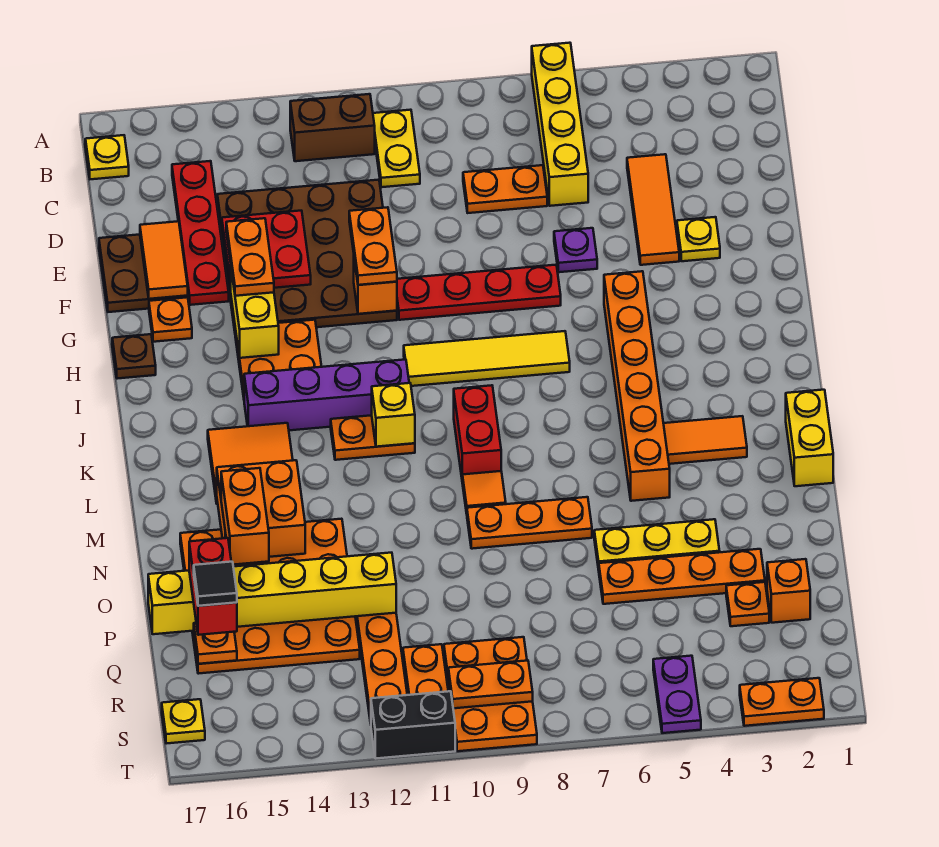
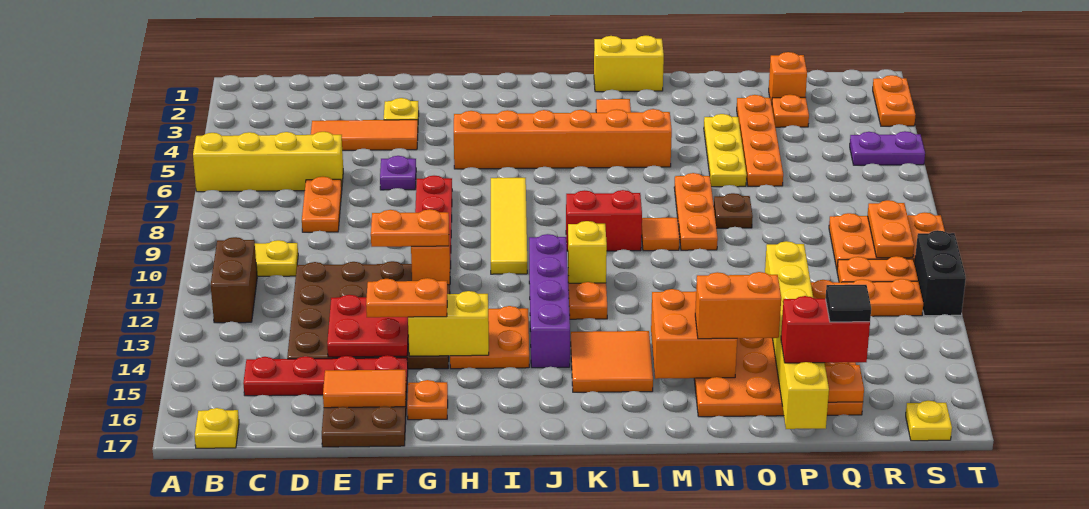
brown 1x1 plate [112,334,156,379] -> brown 1x1 plate moved to [714,193,753,228]

